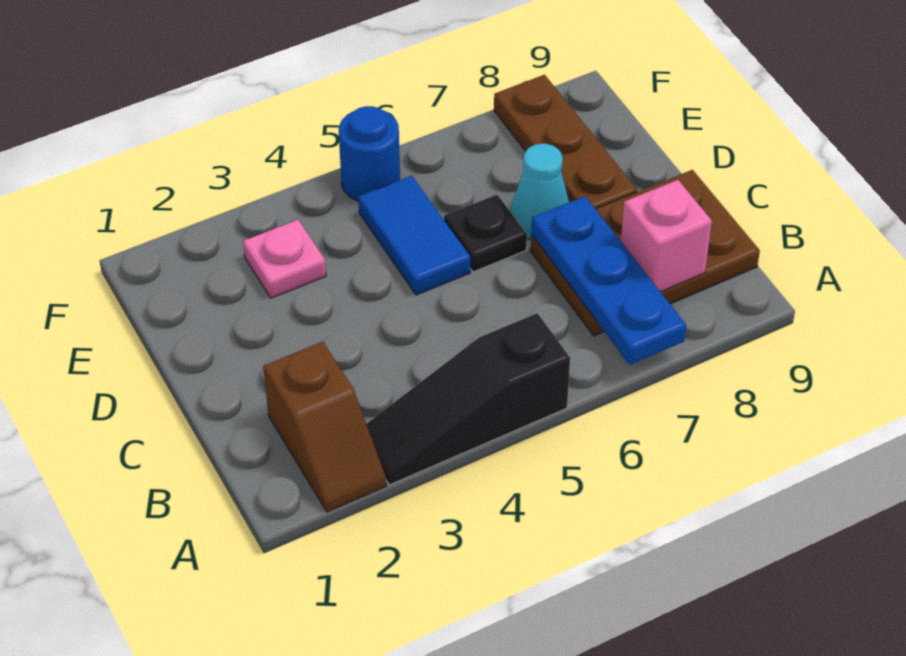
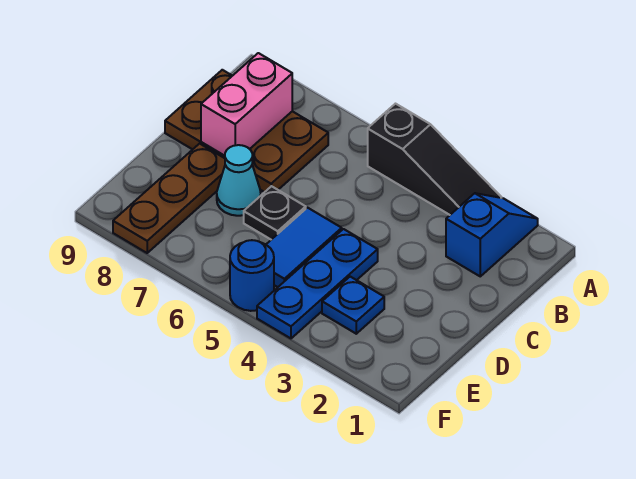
brown 1x2 slope [263,342,386,512] -> blue 1x2 slope [446,193,538,276]
blue 1x3 plate [531,196,686,365] -> blue 1x3 plate moved to [257,229,378,338]
pink 1x1 brick [621,180,712,292] -> pink 1x2 brick [201,53,292,156]
pink 1x1 plate [243,220,326,298] -> blue 1x1 plate [322,277,384,334]

